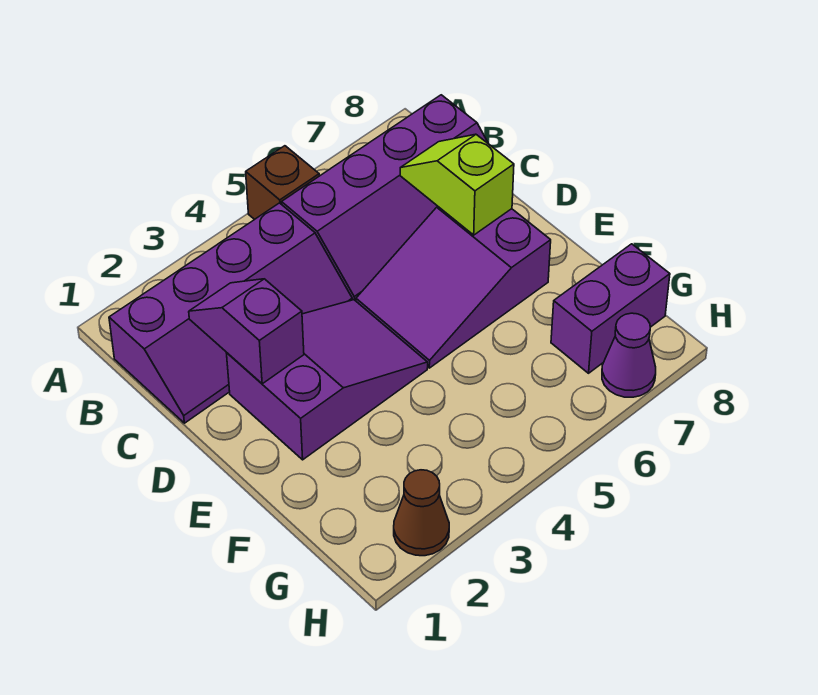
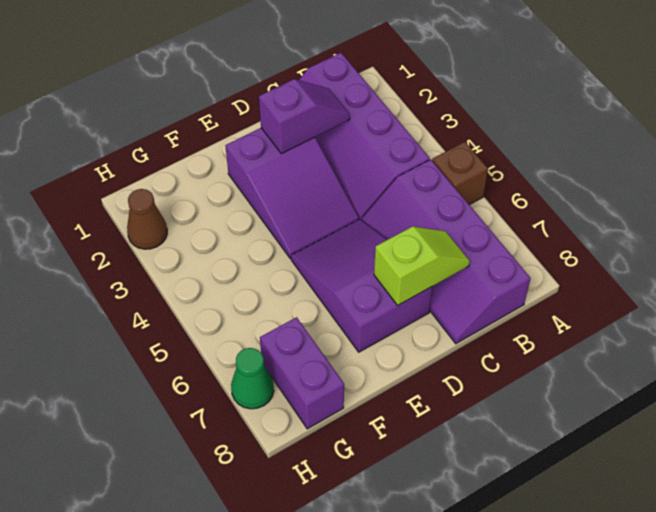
purple 1x1 cone [602,313,656,397] -> green 1x1 cone [231,348,274,409]

